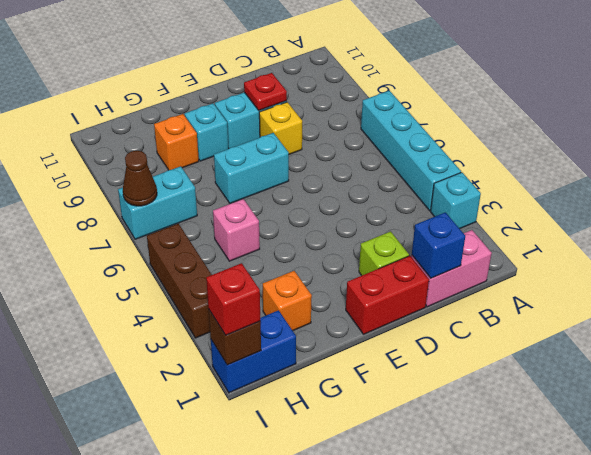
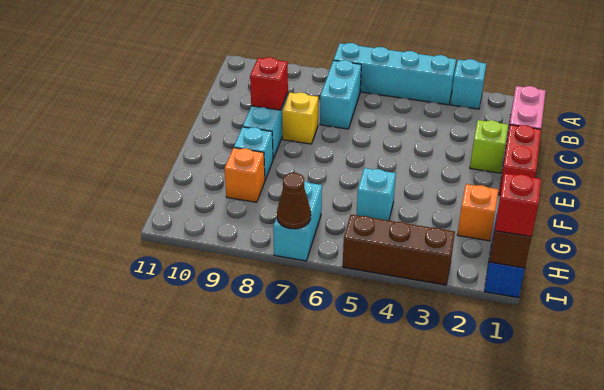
blue 1x1 brick [412,212,465,278] -> none
red 1x1 plate [244,73,287,111] -> red 1x1 brick [250,57,288,110]
cyan 1x2 brick [214,133,289,203] -> cyan 1x2 brick moved to [320,60,361,129]
pink 1x1 brick [213,199,260,261] -> cyan 1x1 brick [357,168,396,221]

